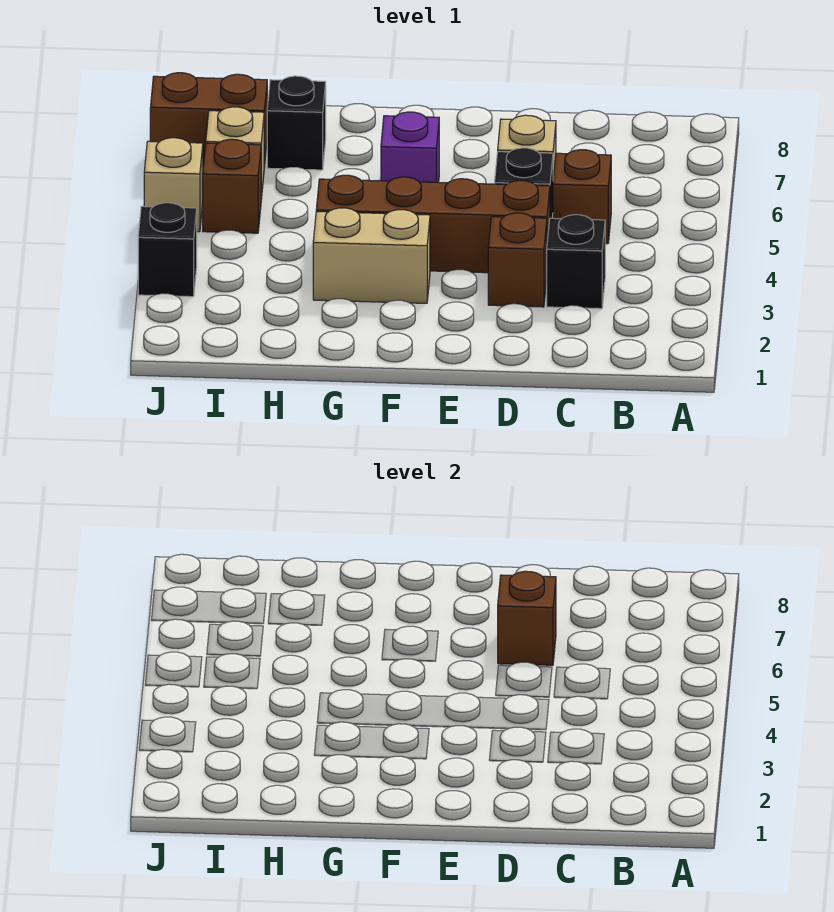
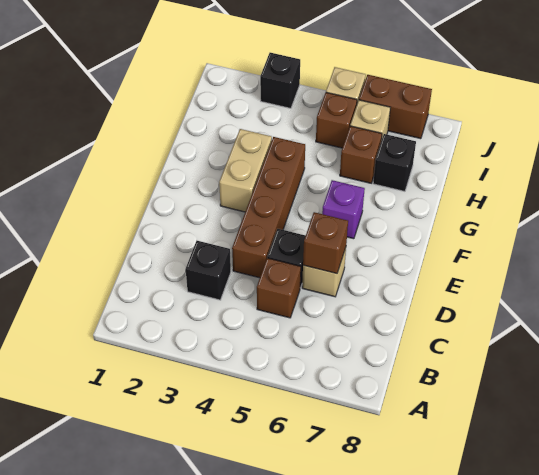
brown 1x1 brick [488,213,547,307] -> brown 1x1 brick moved to [340,126,382,183]
brown 1x2 brick [150,73,267,167] -> brown 1x2 brick turned to [359,75,432,139]

